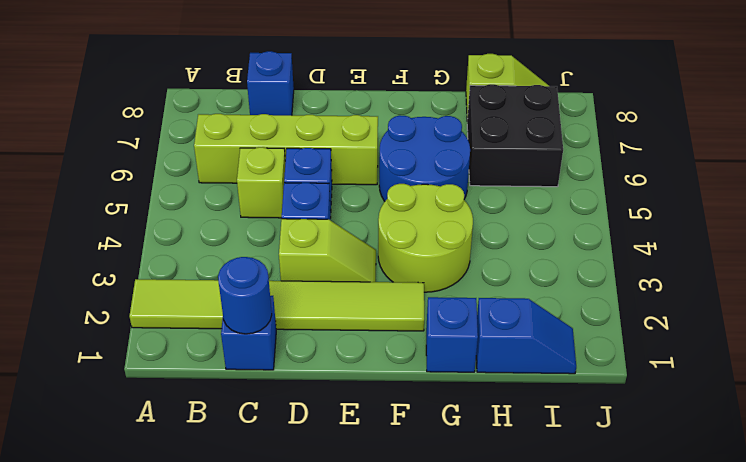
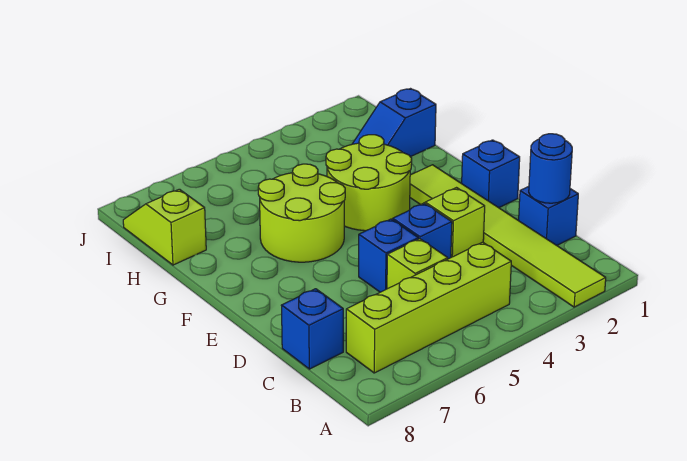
lime 1x4 brick [194,114,378,185] -> lime 1x4 brick turned to [346,242,511,373]
blue 2x2 round brick [379,115,470,201] -> lime 2x2 round brick [258,164,345,262]
blue 1x1 brick [426,297,478,372] -> blue 1x1 brick moved to [462,140,520,208]
blue 1x2 slope [476,298,576,374] -> blue 1x2 slope turned to [353,89,436,157]
black 2x2 brick [467,84,563,187] -> none

